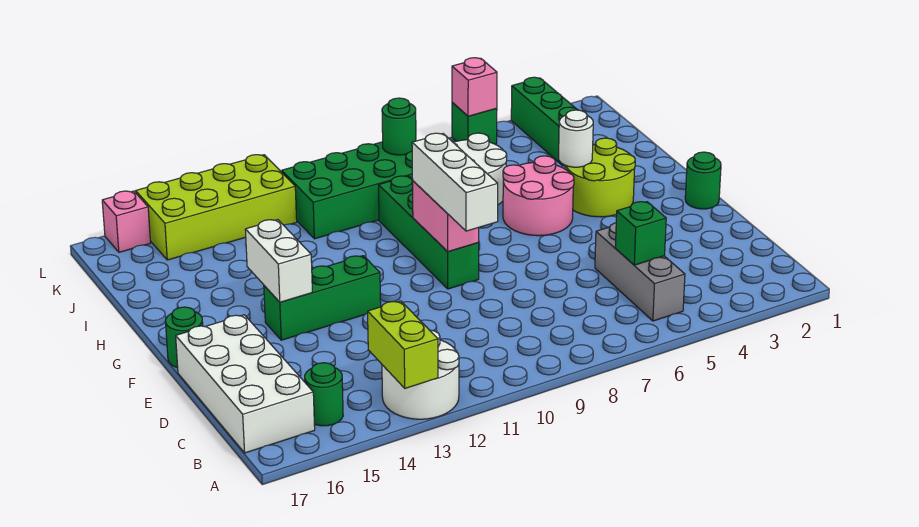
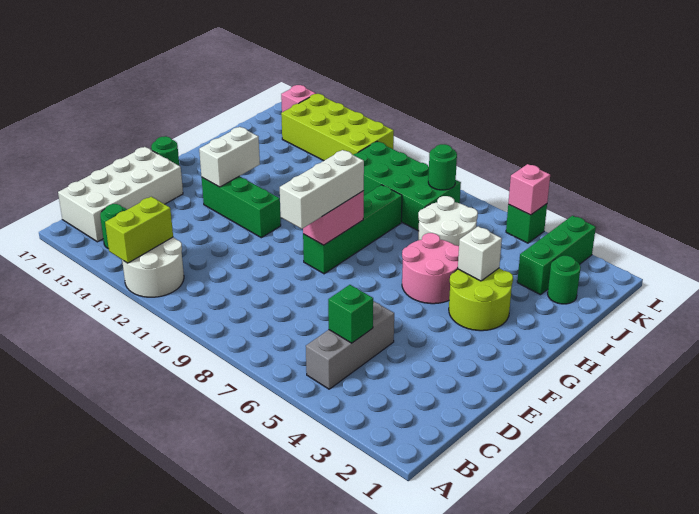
green 1x1 round brick [685,152,721,209] -> green 1x1 round brick moved to [548,256,581,304]
white 1x1 round brick [559,110,593,167] -> white 1x1 brick [458,226,502,281]

